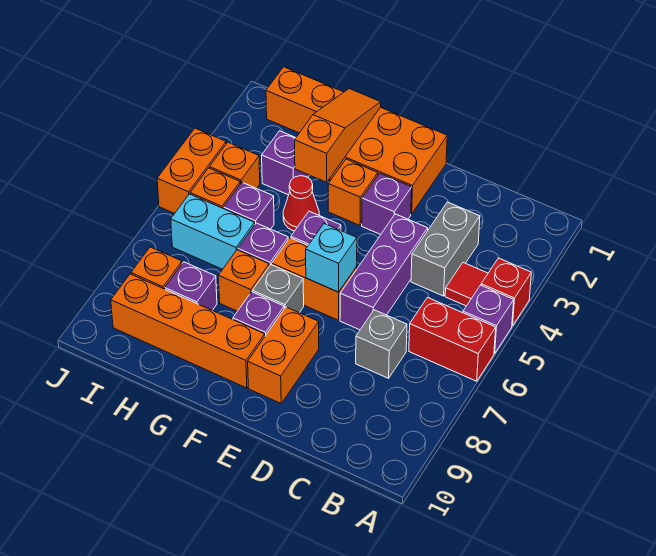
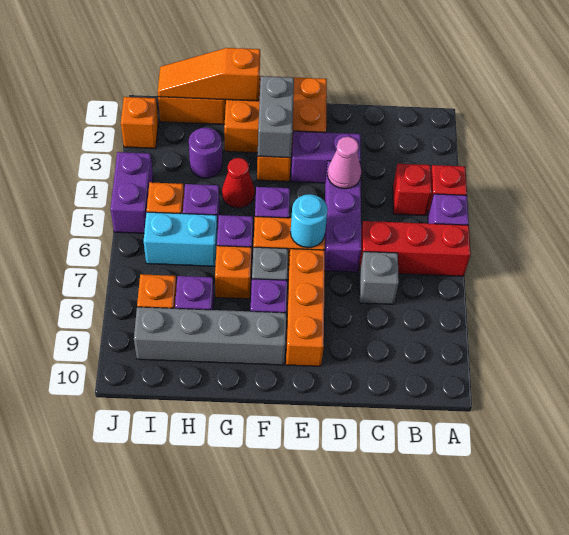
red 1x2 brick [409,298,496,381] -> red 1x3 brick [359,221,471,276]
red 1x1 tile [445,263,488,306] -> red 1x1 brick [393,164,432,216]
grey 1x2 brick [411,202,480,296] -> grey 1x2 brick moved to [258,76,294,158]
none -> pink 1x1 cone [327,137,361,189]
purple 1x1 brick [362,173,412,235] -> purple 1x2 brick [291,131,361,183]
cyan 1x1 brick [306,224,357,292] -> cyan 1x1 round brick [291,194,328,248]
orange 1x2 brick [248,307,319,403] -> orange 1x3 brick [286,249,325,366]
orange 1x4 brick [111,274,265,388] -> grey 1x4 brick [134,307,286,365]
orange 1x3 slope [295,89,381,182] -> orange 1x3 slope turned to [158,48,260,101]
purple 1x1 brick [262,131,309,195] -> purple 1x1 round brick [189,128,222,178]
orange 1x1 brick [210,142,260,188] -> orange 1x1 brick moved to [121,97,158,149]
orange 1x2 brick [157,128,226,214] -> purple 1x2 brick [111,152,153,233]

